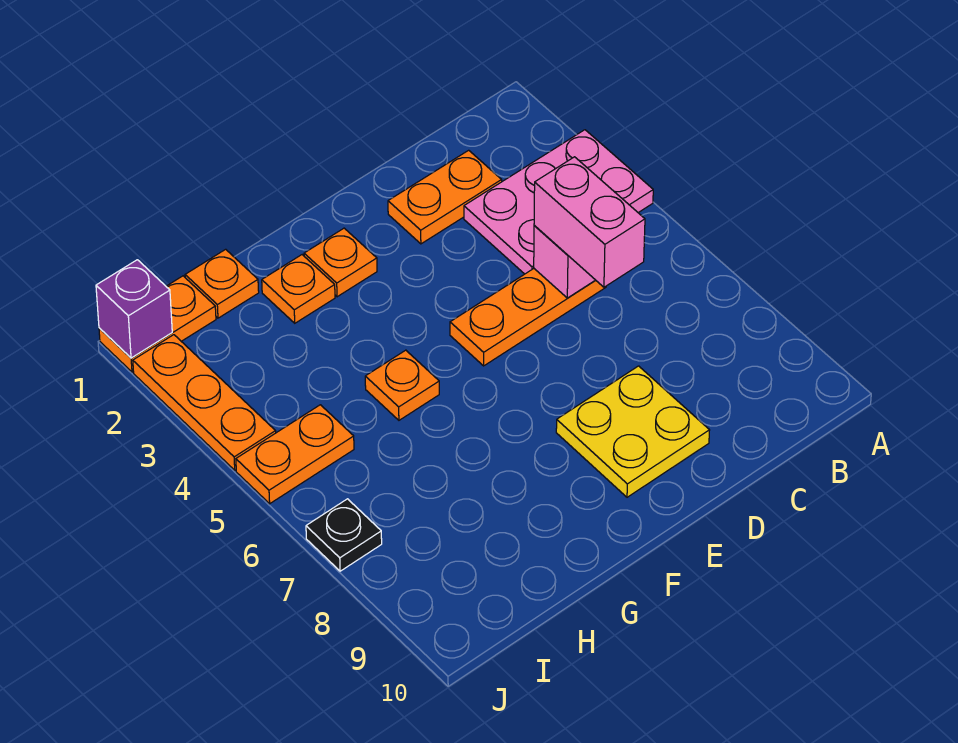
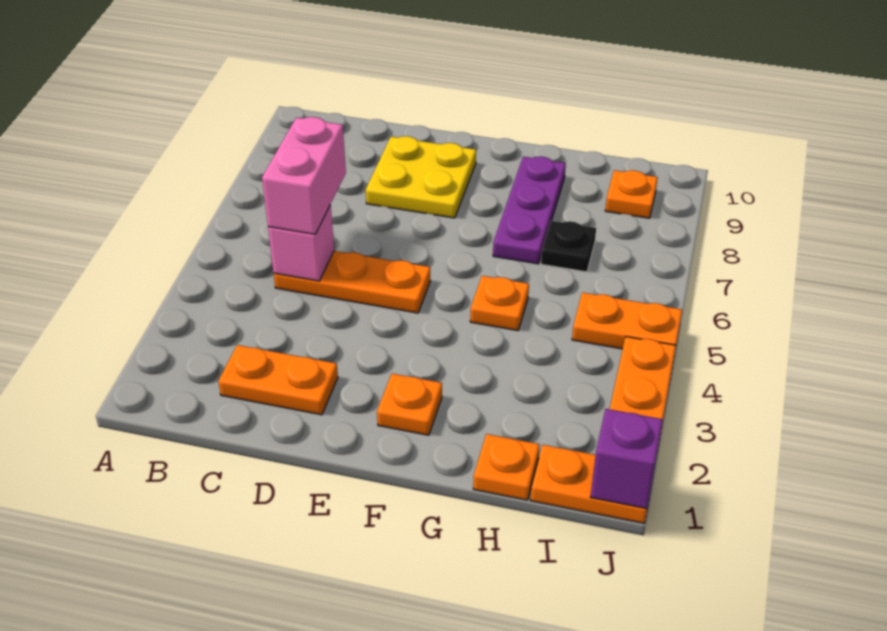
pink 2x3 plate [464,130,653,274] -> none
orange 1x1 plate [262,255,335,323] -> orange 1x1 plate moved to [605,170,658,218]
none -> purple 1x3 plate [493,156,566,264]
black 1x1 plate [306,499,382,571] -> black 1x1 plate moved to [541,221,596,272]

